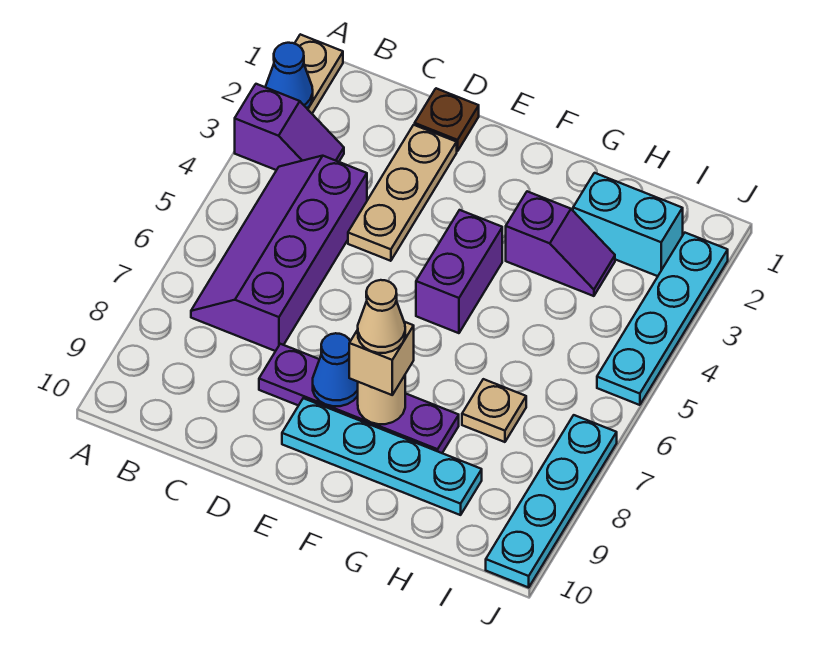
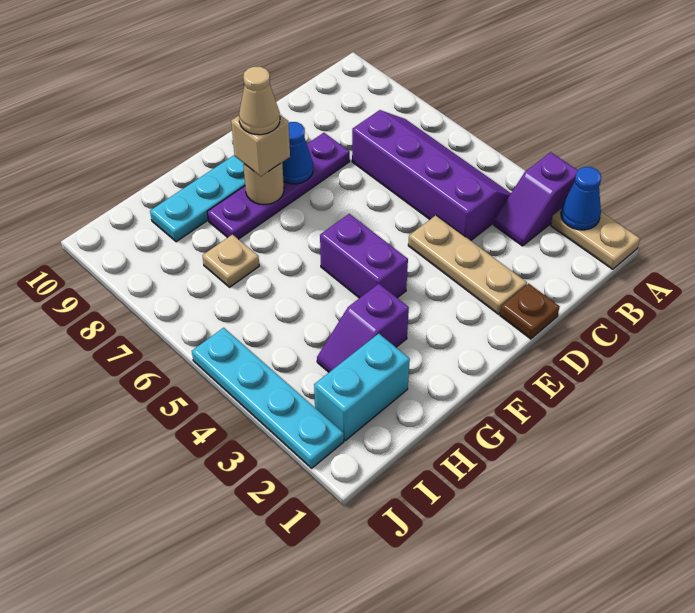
cyan 1x4 plate [486,415,617,587] -> none

